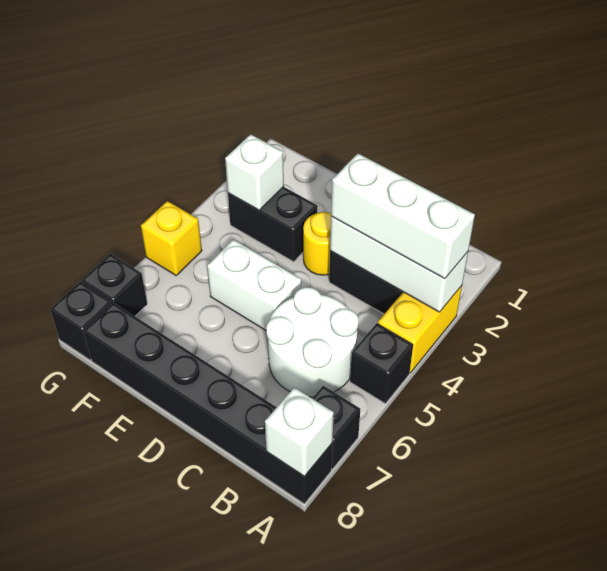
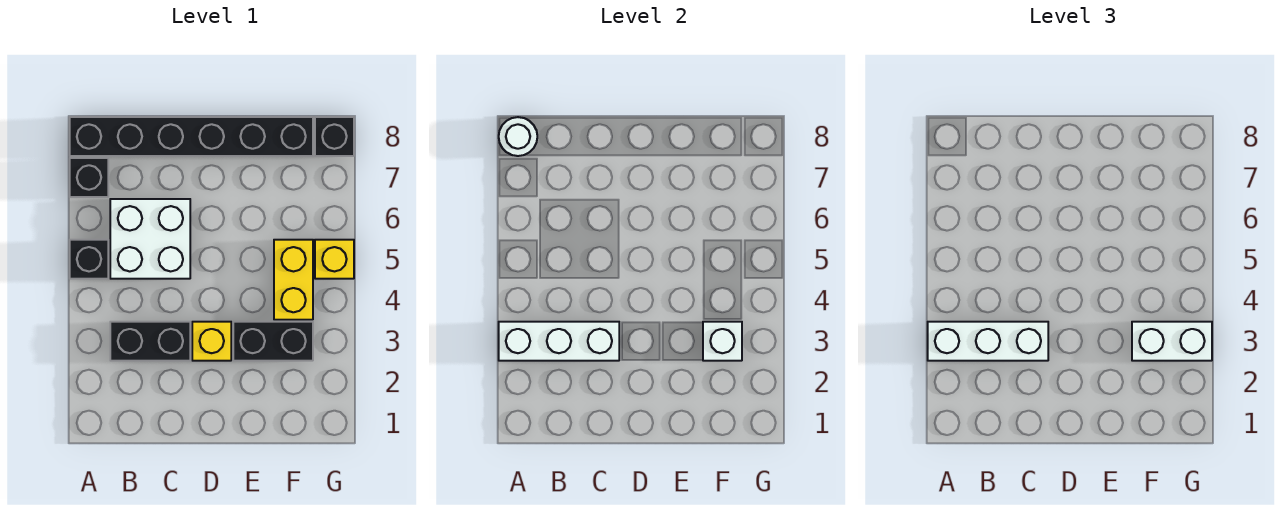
yellow 1x2 brick [378,286,462,373] -> yellow 1x2 brick moved to [274,240,313,320]
white 1x1 brick [265,387,334,477] -> white 1x1 round brick [499,117,537,156]
white 2x2 round brick [266,287,359,397] -> white 2x2 brick [110,199,190,279]
yellow 1x1 round brick [303,212,331,275] -> yellow 1x1 brick [192,322,231,361]
white 1x2 brick [207,239,301,330] -> white 1x2 brick moved to [1132,322,1212,361]
black 1x1 brick [82,254,147,316] -> none

